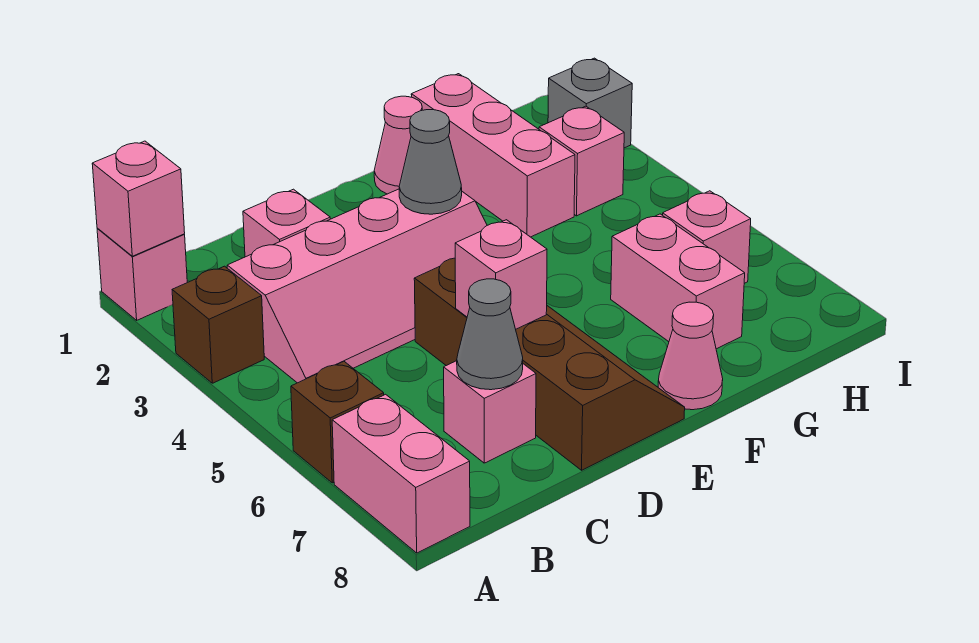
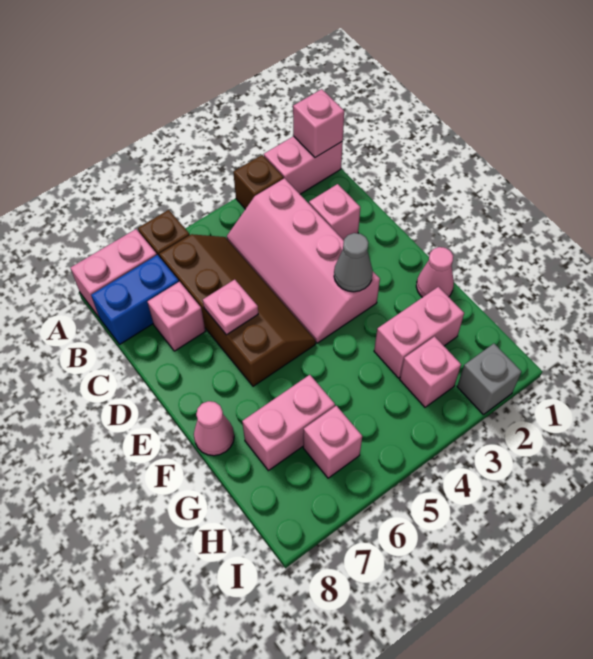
pink 1x1 brick [97,228,187,320] -> pink 1x2 brick [264,136,343,194]
none -> blue 1x2 brick [91,255,179,345]
grey 1x1 cone [457,279,523,390] -> none
brown 2x4 slope [414,258,685,470] -> brown 2x4 slope turned to [159,234,316,386]
pink 1x1 brick [455,220,547,329] -> pink 1x1 plate [203,279,258,335]
pink 1x3 brick [411,74,575,237] -> pink 1x2 brick [374,287,464,378]

